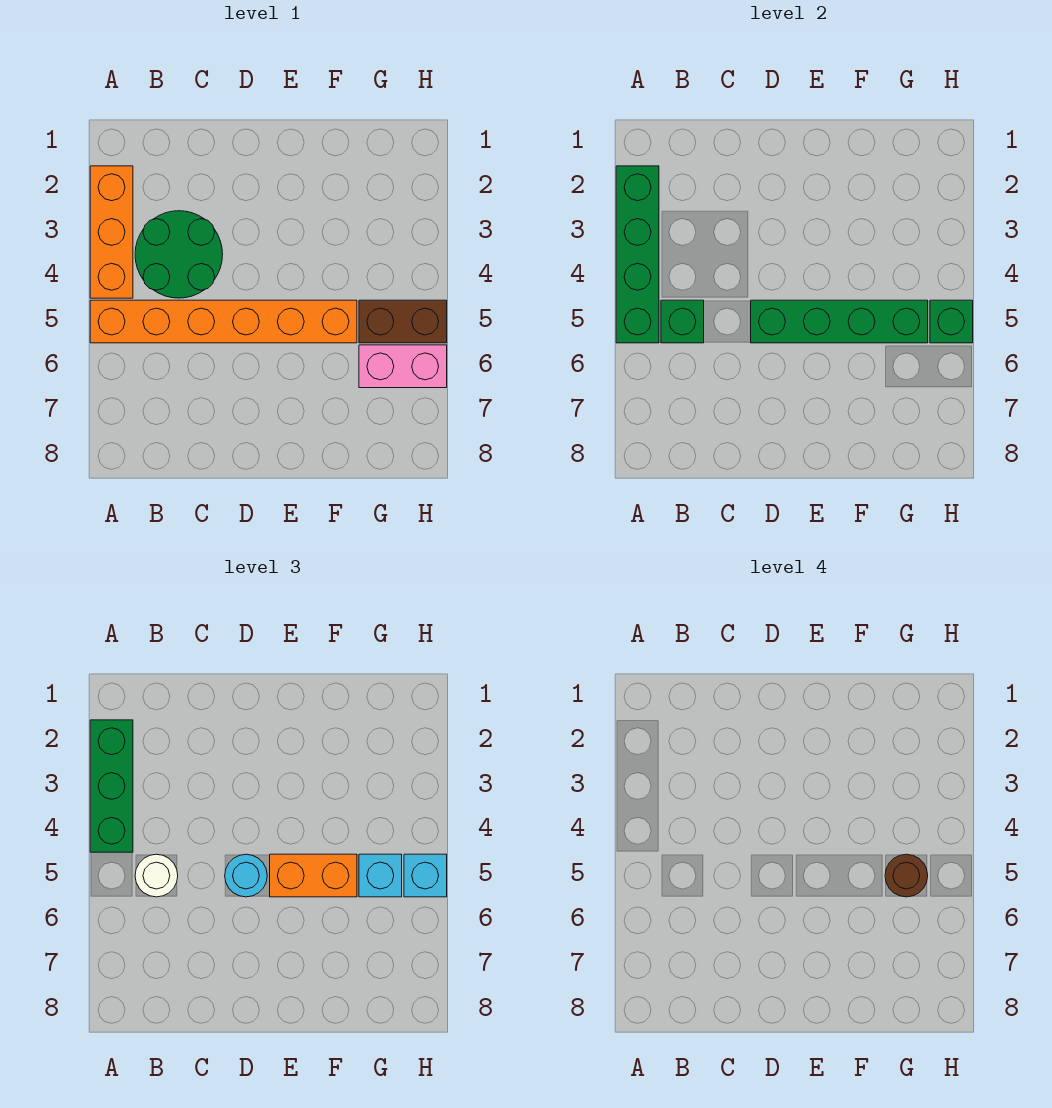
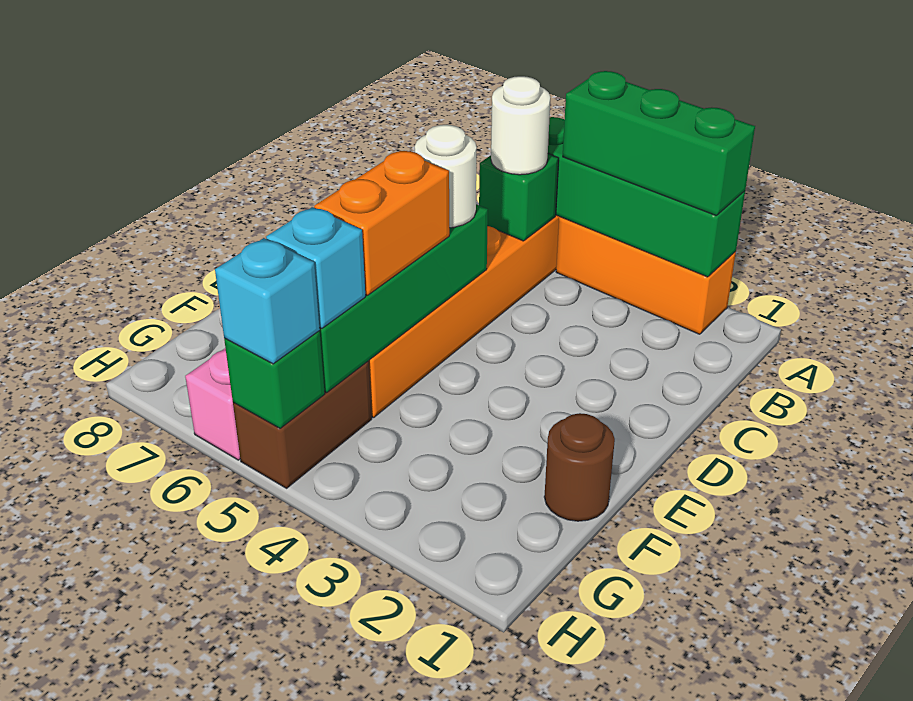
green 2x2 round brick [135,211,223,298] -> none
cyan 1x1 round brick [225,854,267,897] -> white 1x1 round brick [415,125,477,228]
brown 1x1 round brick [885,854,928,897] -> brown 1x1 round brick moved to [544,413,615,521]

